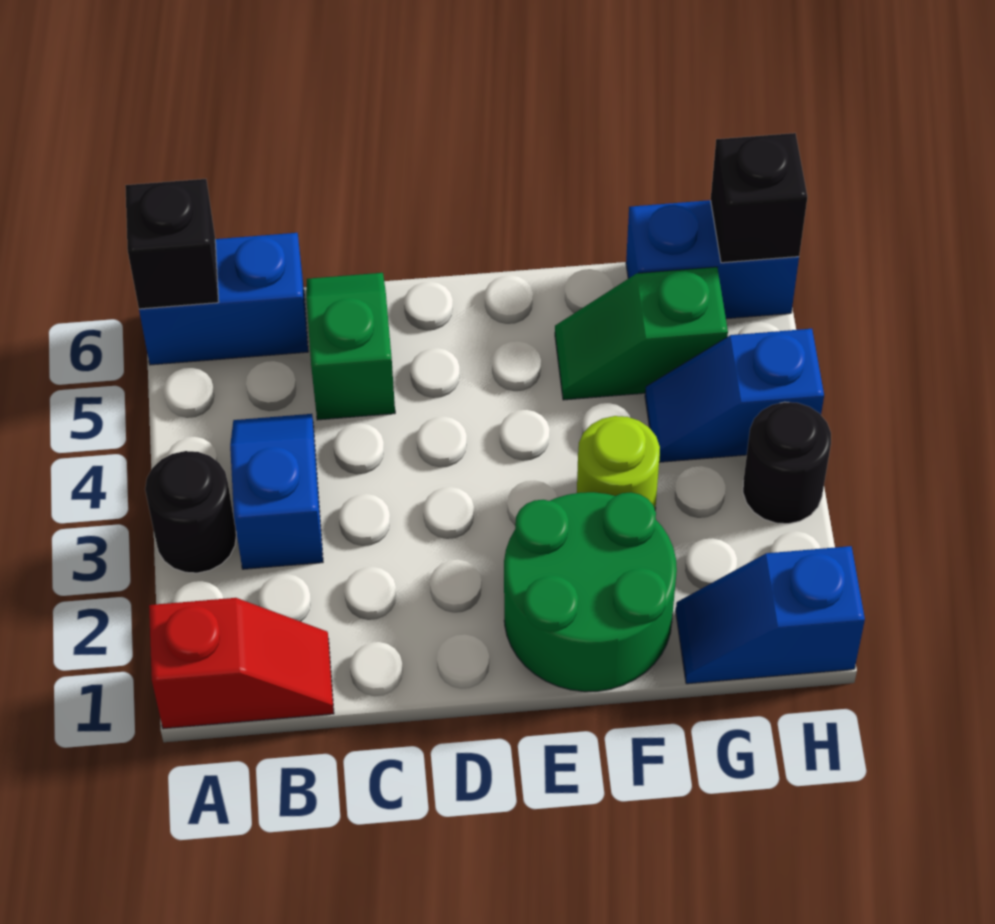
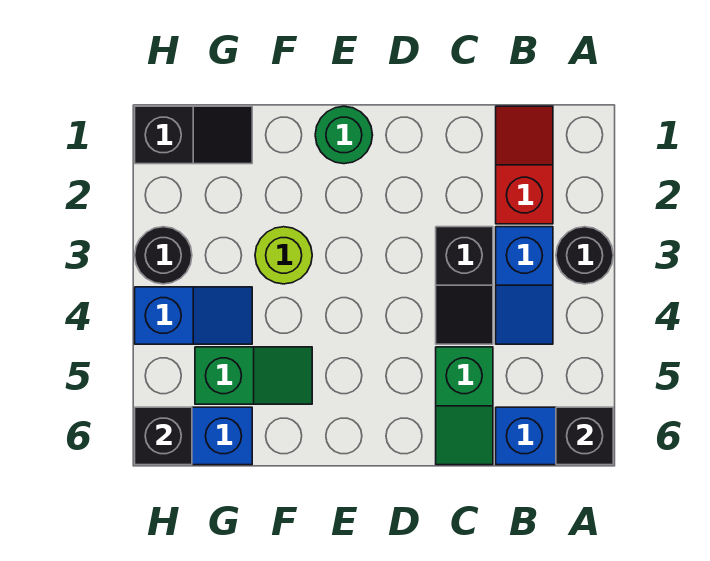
red 1x2 slope [149,598,334,729] -> red 1x2 slope turned to [496,106,553,224]
none -> black 1x2 slope [436,227,493,344]
green 2x2 round brick [504,492,677,692] -> green 1x1 round brick [315,106,372,164]
blue 1x2 slope [676,546,865,684] -> black 1x2 slope [135,106,252,164]

